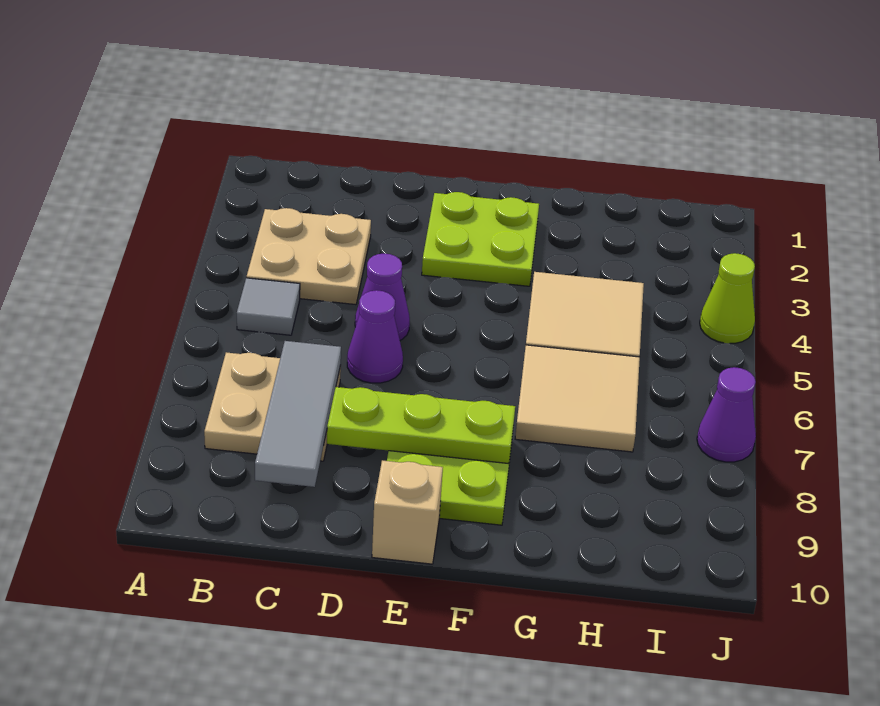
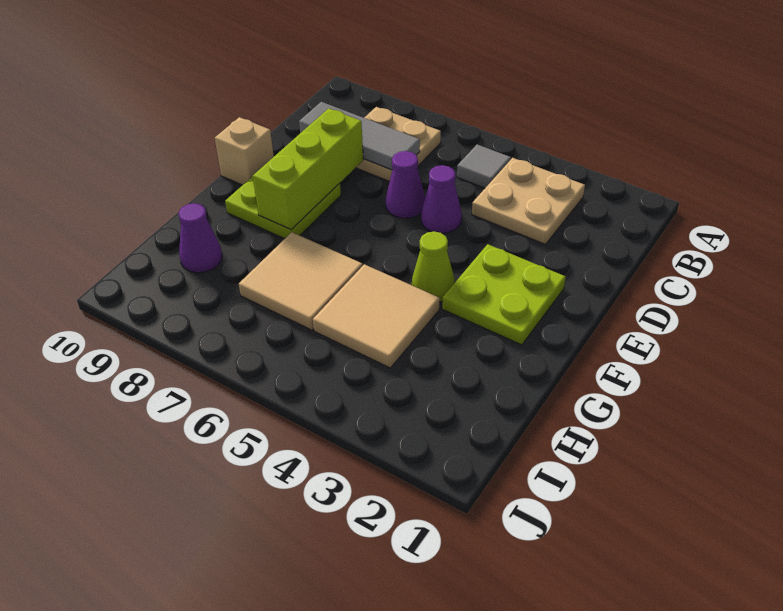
lime 1x3 plate [327,387,515,464] -> lime 1x3 brick [253,108,363,230]
lime 1x1 cone [700,253,755,343] -> lime 1x1 cone moved to [412,232,455,302]
purple 1x1 cone [697,367,756,462] -> purple 1x1 cone moved to [179,203,222,273]

